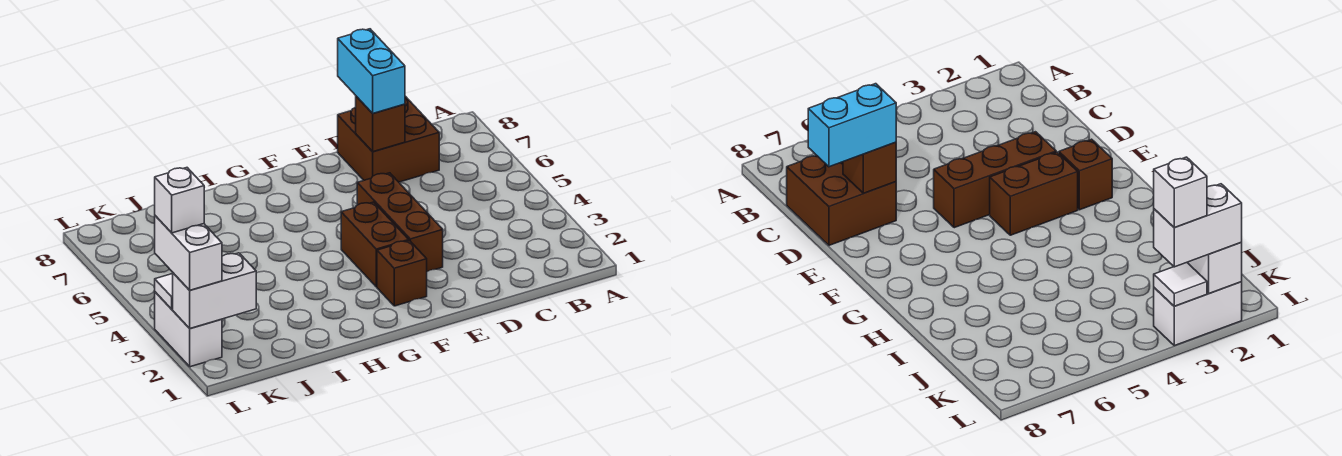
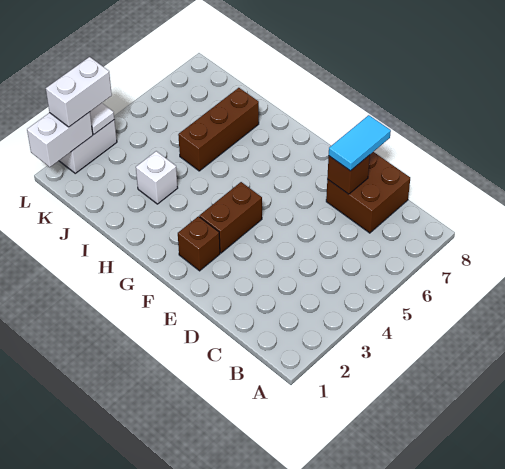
cyan 1x2 brick [338,29,405,113] -> cyan 1x2 tile [329,115,391,171]
brown 1x3 brick [357,173,443,272] -> brown 1x3 brick moved to [178,88,259,171]
white 1x2 brick [173,253,256,329] -> white 1x2 brick turned to [27,112,93,167]
white 1x1 brick [155,168,204,233] -> white 1x1 brick moved to [136,151,178,204]

